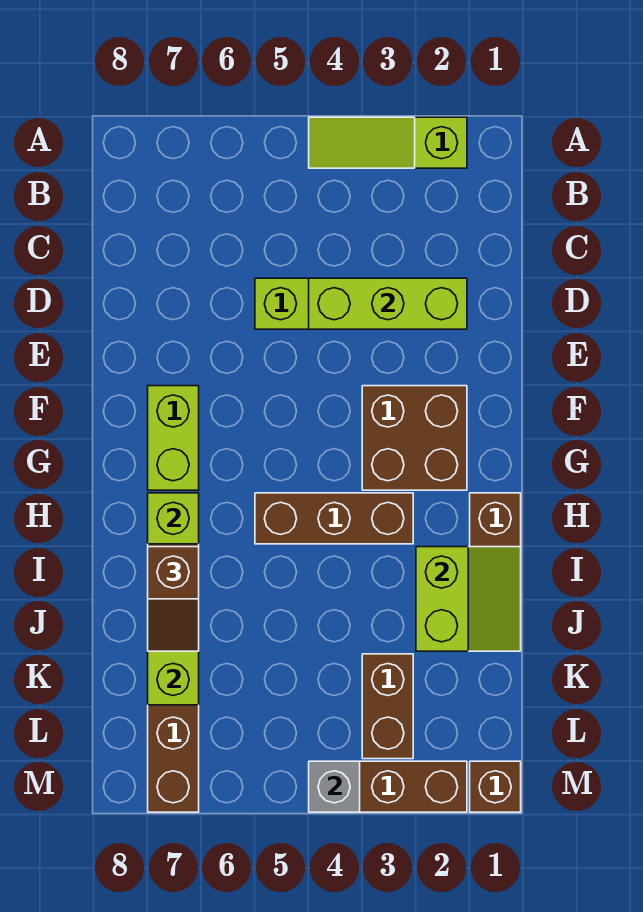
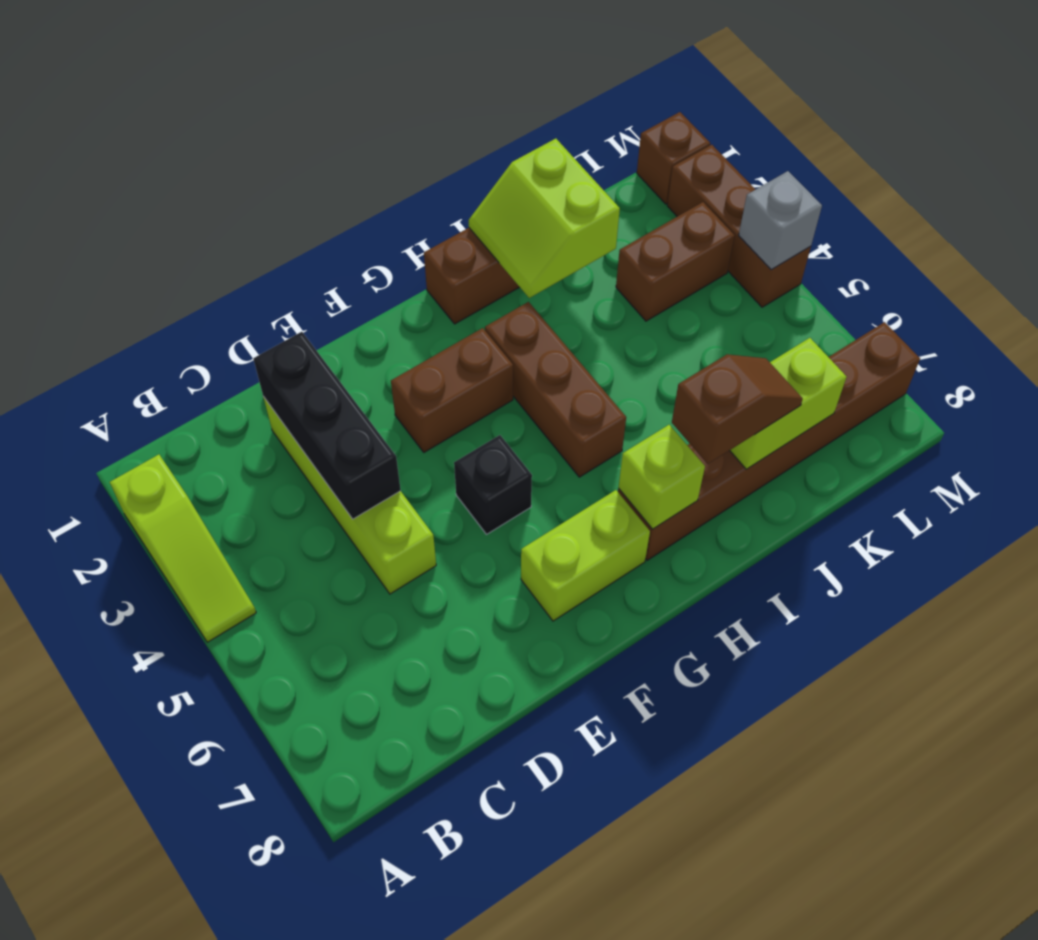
lime 1x3 brick [309,278,467,329] -> black 1x3 brick [253,332,401,519]
brown 2x2 brick [362,386,467,490] -> brown 1x2 brick [391,328,513,452]
none -> black 1x1 brick [454,435,532,534]
lime 2x2 slope [416,547,521,651] -> lime 2x2 slope turned to [469,139,620,298]

